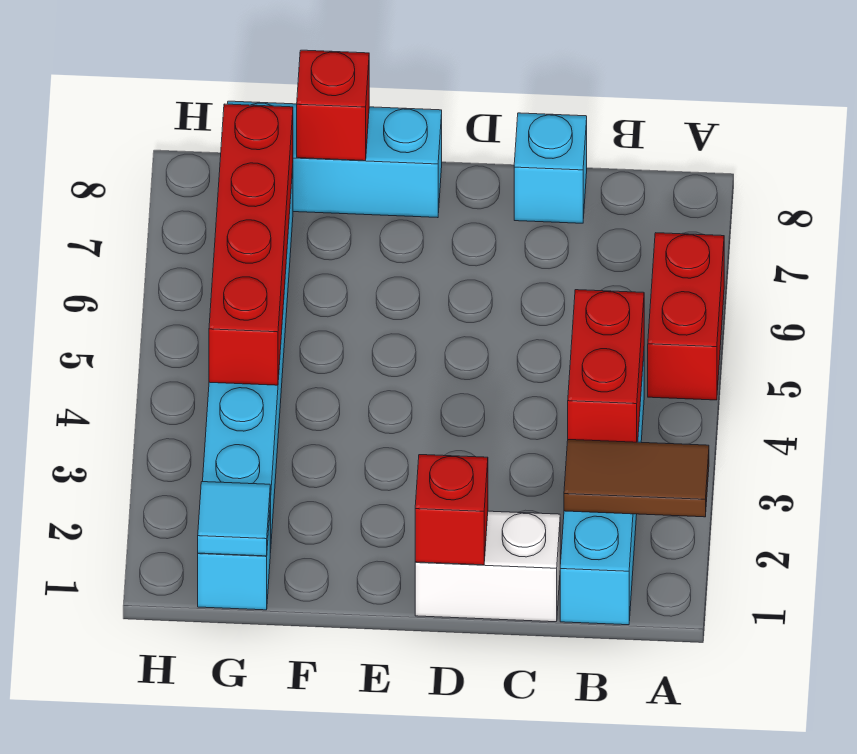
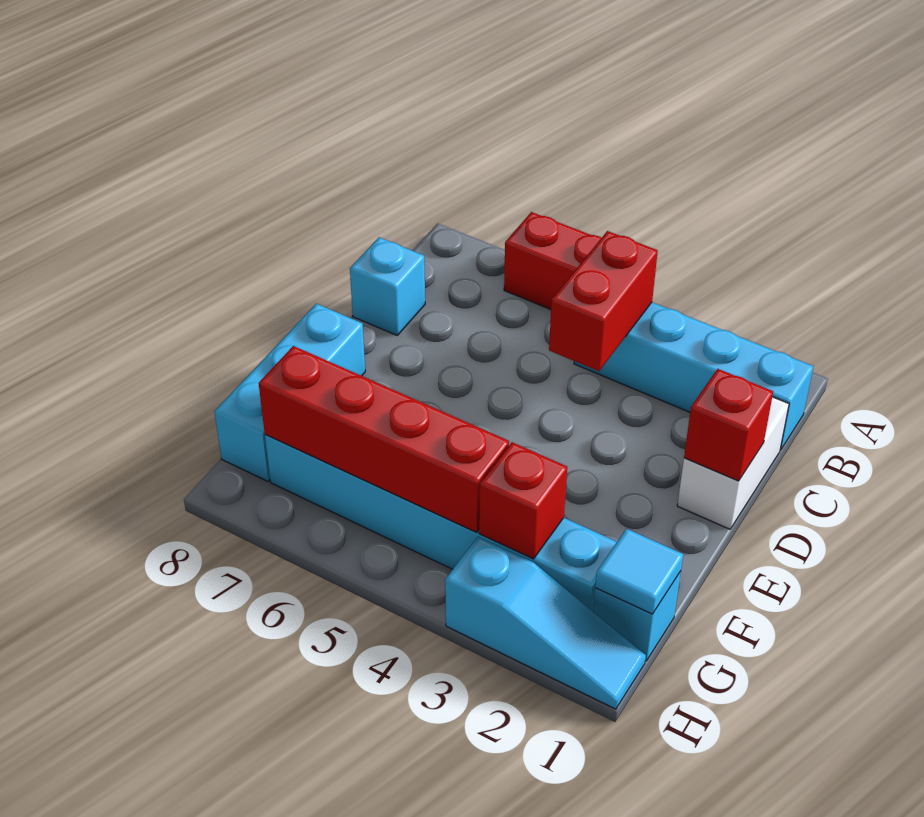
brown 1x2 tile [564,440,709,517] -> none
red 1x2 brick [568,290,644,442] -> red 1x2 brick turned to [549,231,658,371]
red 1x1 brick [297,50,369,161] -> red 1x1 brick moved to [479,442,567,559]
none -> cyan 1x3 slope [445,537,646,709]

